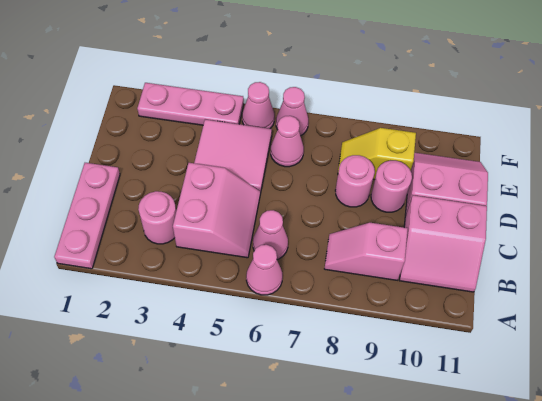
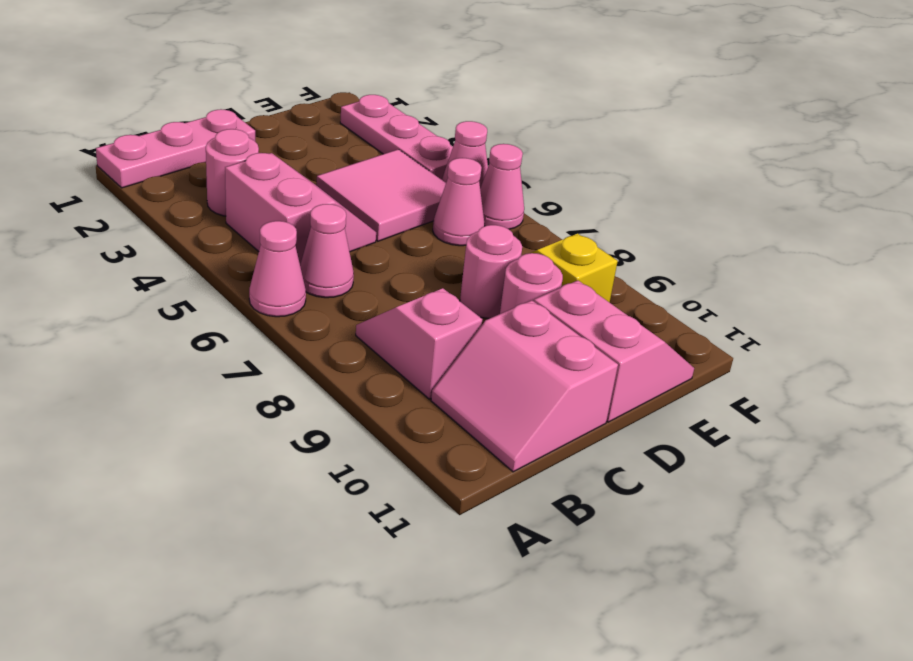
pink 2x2 slope [173,163,260,258] -> pink 2x2 slope turned to [225,153,376,264]

